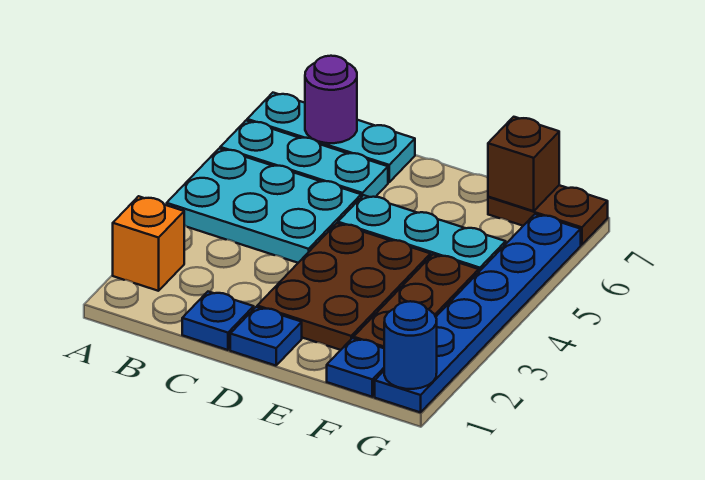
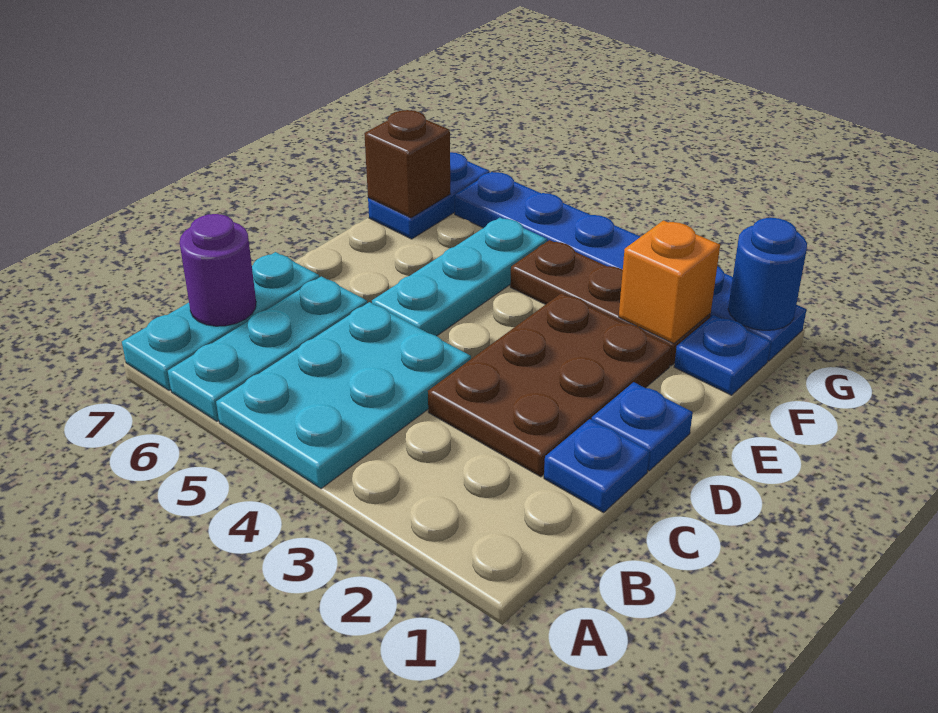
orange 1x1 brick [113,196,184,291] -> orange 1x1 brick moved to [619,220,720,344]
brown 2x3 plate [257,223,431,350] -> brown 2x3 plate turned to [428,293,672,477]
brown 1x2 plate [488,185,608,245] -> blue 1x2 plate [368,152,490,239]

